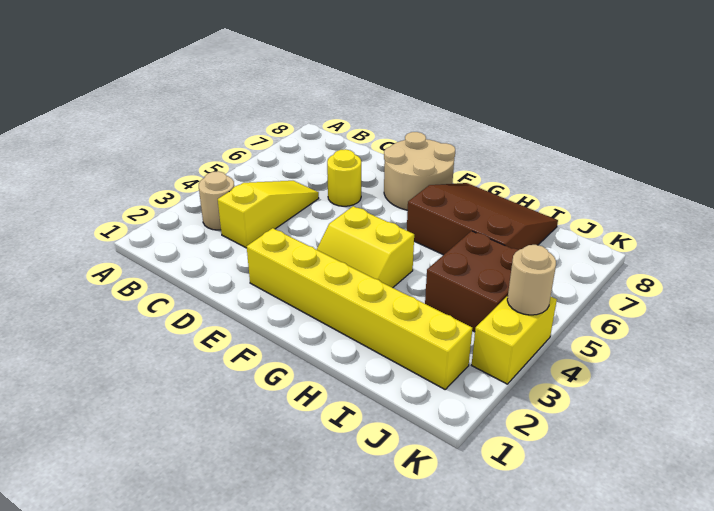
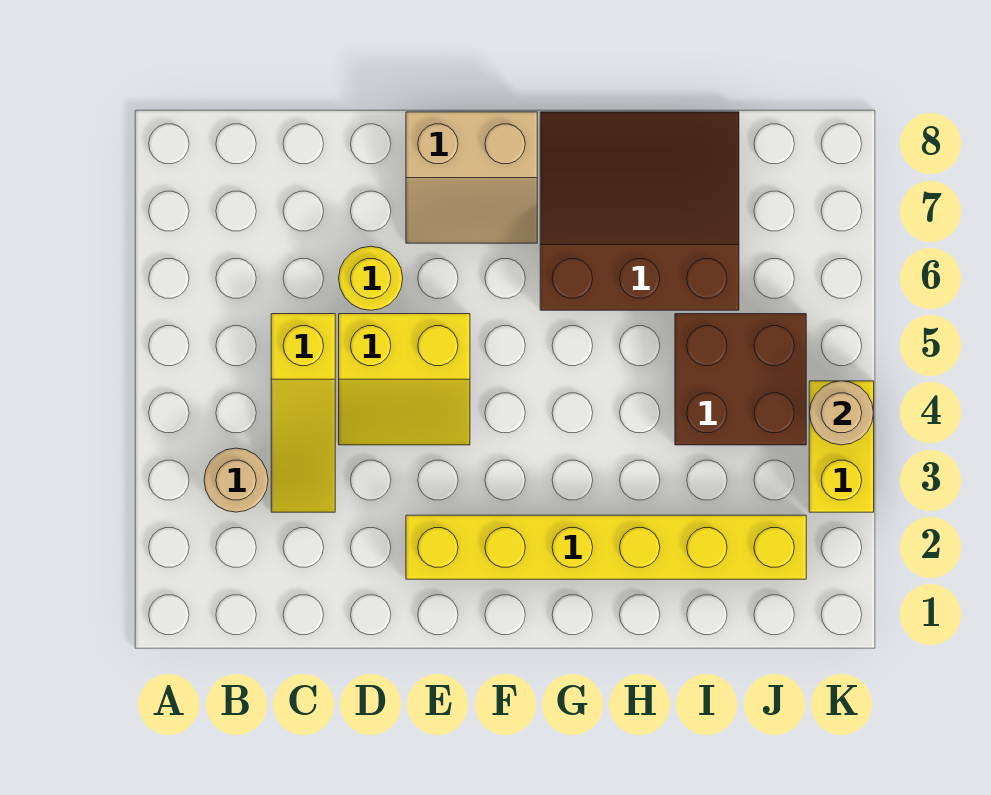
yellow 1x3 slope [218,181,319,248] -> yellow 1x3 slope turned to [271,314,335,512]
tan 2x2 round brick [384,132,455,210] -> tan 2x2 slope [406,112,537,243]
yellow 2x2 slope [317,206,414,288] -> yellow 2x2 slope moved to [339,314,470,445]

